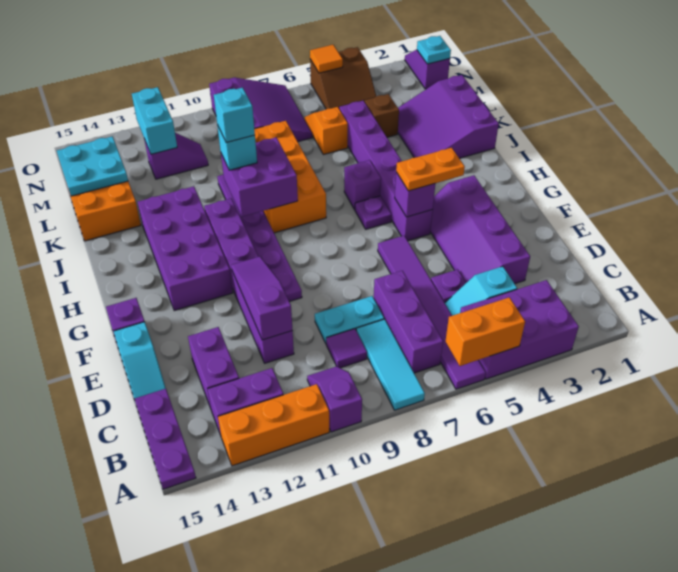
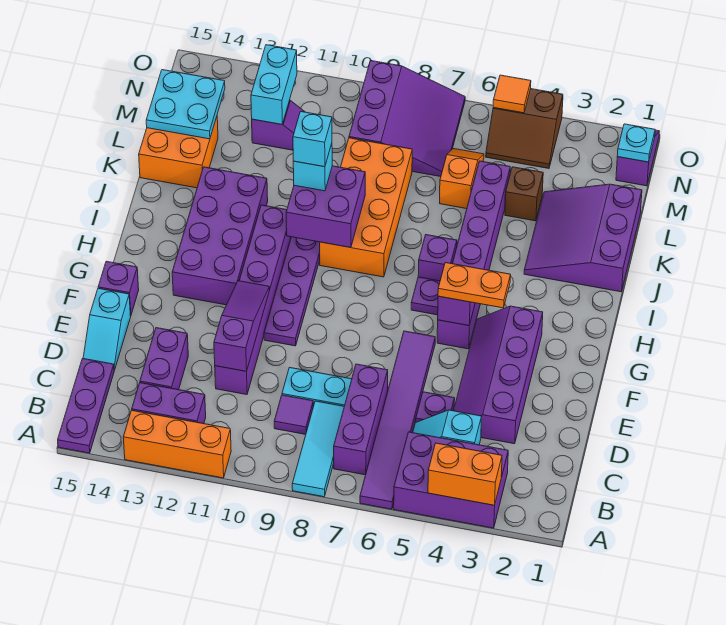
orange 1x2 brick [445,297,525,366] -> orange 1x2 brick moved to [428,443,502,505]
purple 1x2 slope [307,366,362,432] -> none

